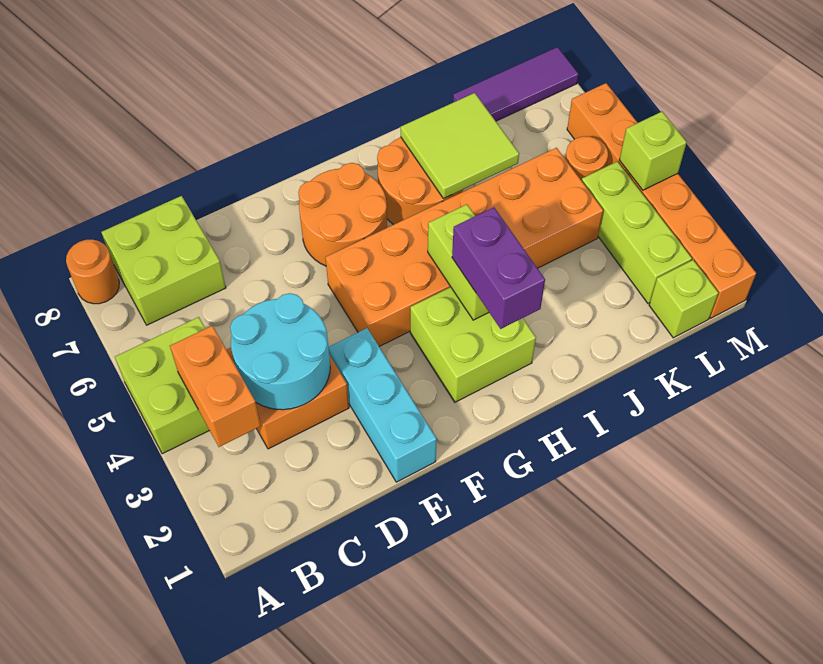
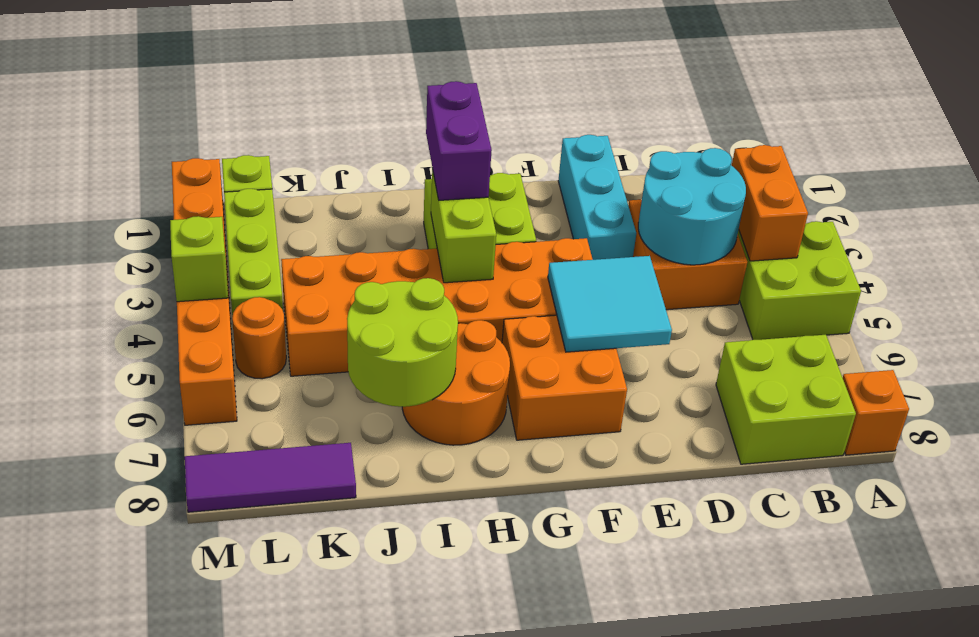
orange 1x1 round brick [66,240,119,304] -> orange 1x1 brick [843,370,909,455]
none -> cyan 2x2 tile [548,256,672,352]
orange 2x2 round brick [298,163,387,266] -> orange 2x2 brick [502,315,627,440]
lime 2x2 tile [401,93,519,199] -> lime 2x2 round brick [347,278,458,407]

